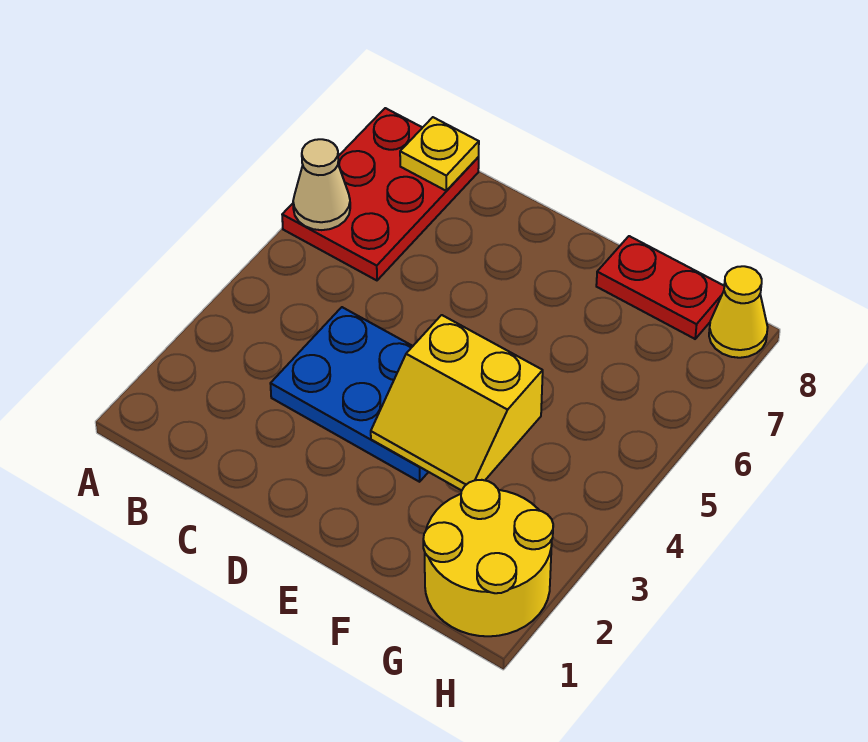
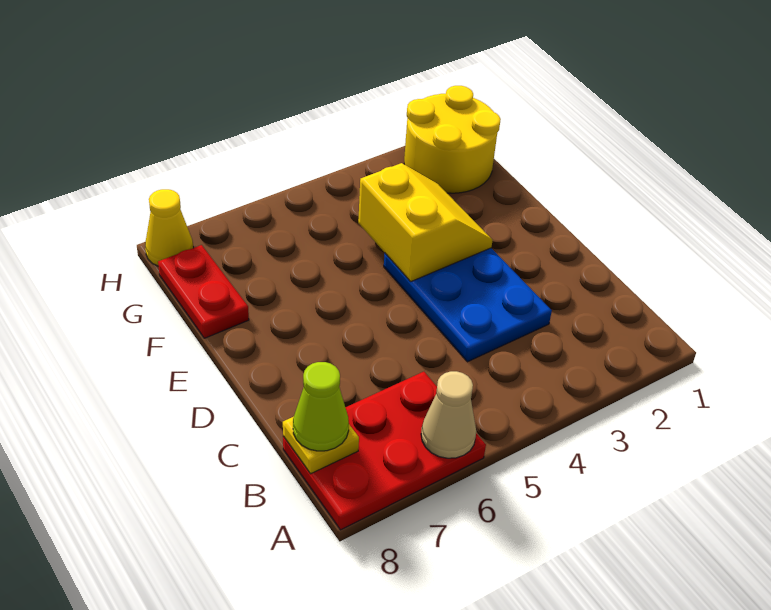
none -> lime 1x1 cone [293,362,349,451]

